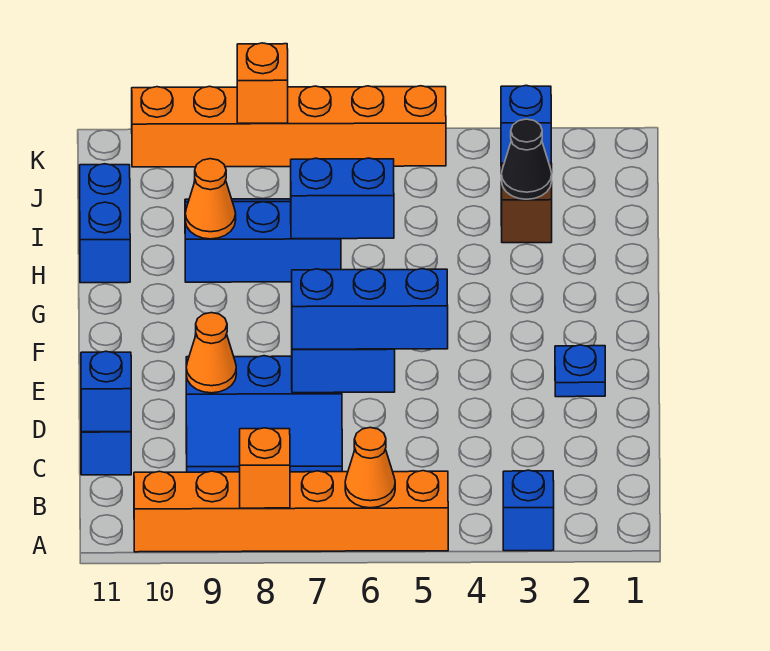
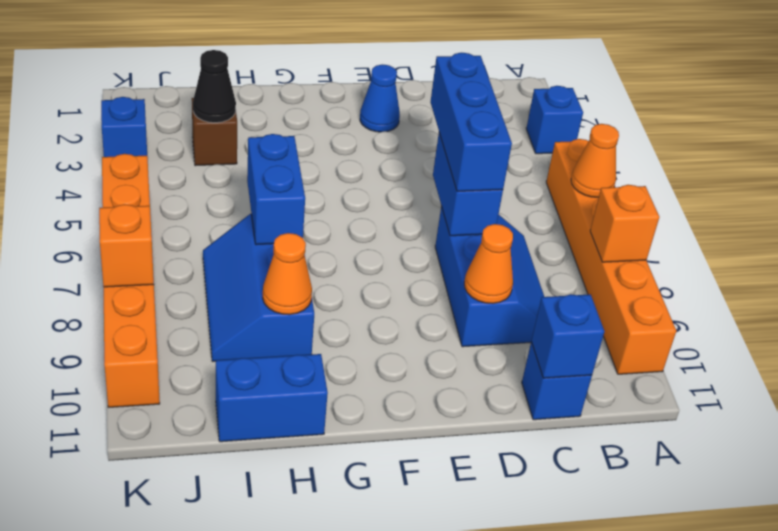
blue 1x1 plate [555,345,605,397] -> blue 1x1 cone [360,64,400,132]

